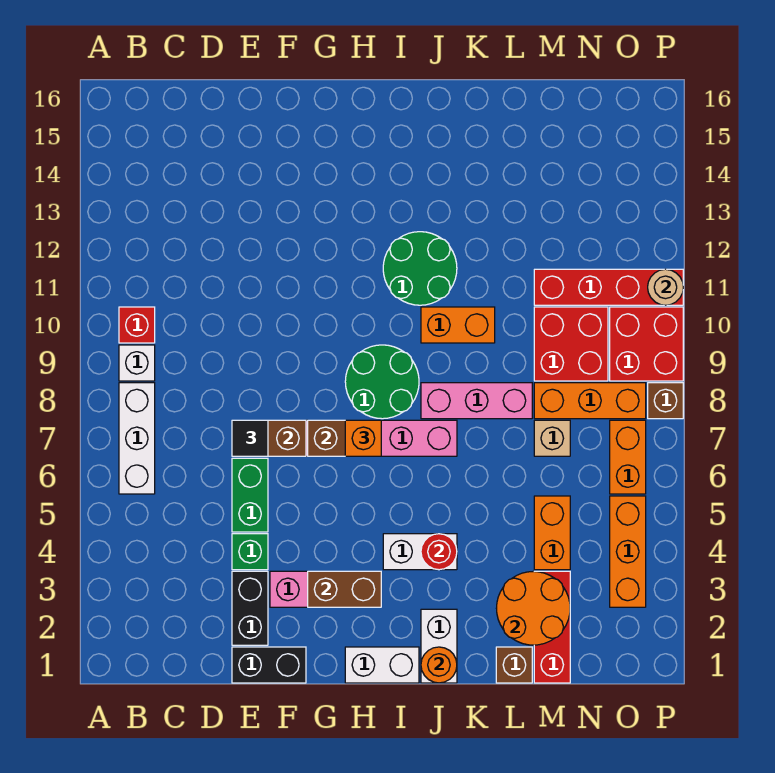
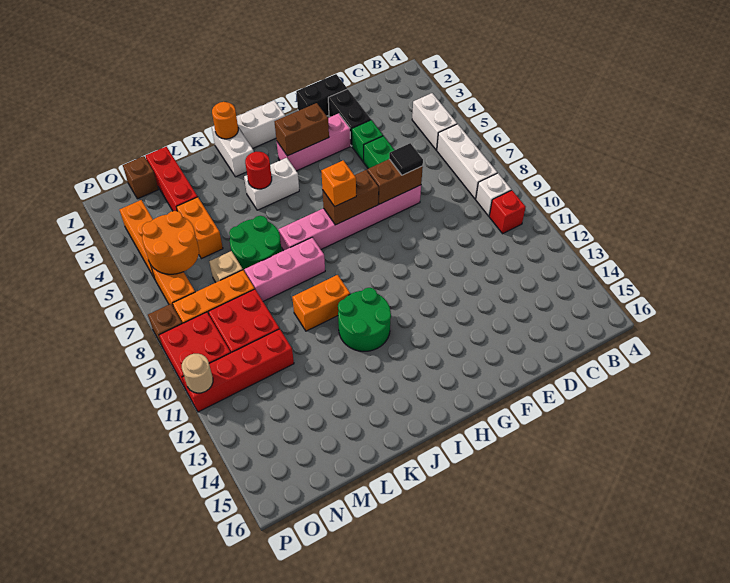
none -> white 1x2 brick [412,93,457,150]
green 2x2 round brick [345,345,419,419] -> green 2x2 round brick moved to [229,216,282,272]
brown 1x1 brick [496,647,532,683] -> brown 1x1 brick moved to [123,156,158,199]
orange 2x2 round brick [496,571,570,645] -> orange 2x2 round brick moved to [142,211,199,274]

